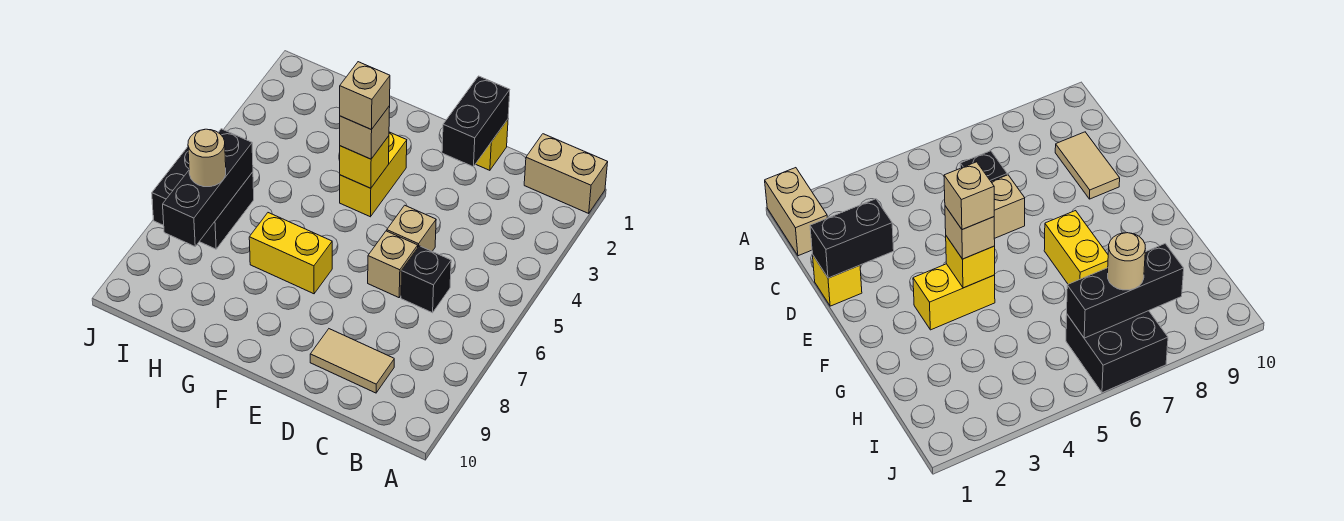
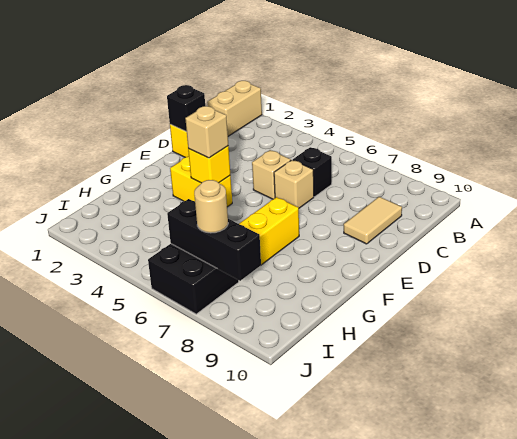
black 1x2 brick [442,76,510,167] -> black 1x1 brick [167,85,205,132]
tan 1x1 brick [340,62,390,130] -> none

